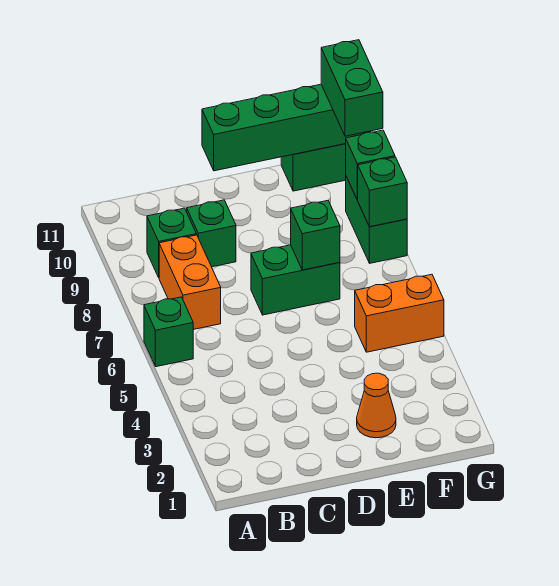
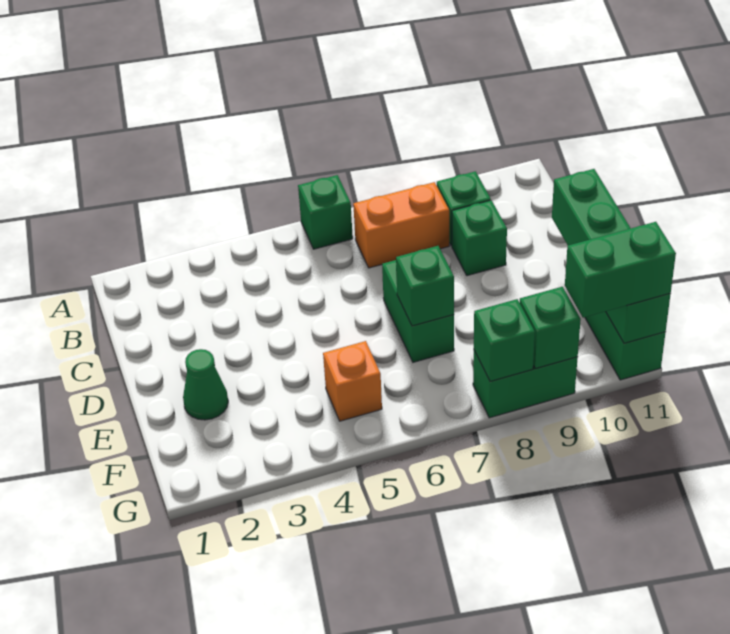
orange 1x1 cone [357,373,396,438] -> green 1x1 cone [183,349,228,420]
orange 1x2 brick [355,274,444,352] -> orange 1x1 brick [323,341,382,421]

